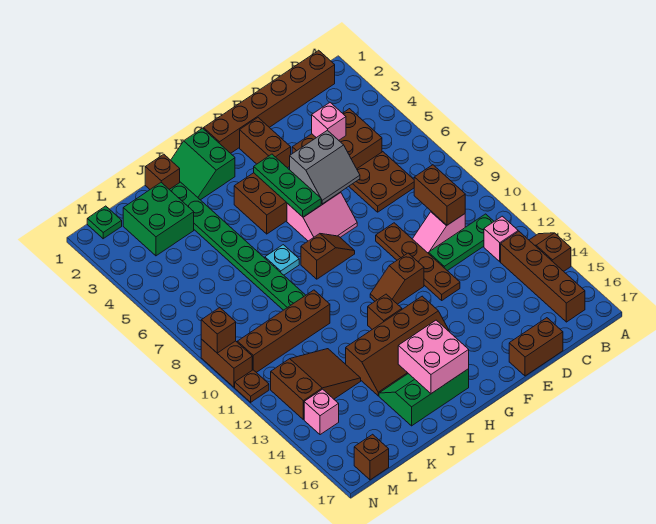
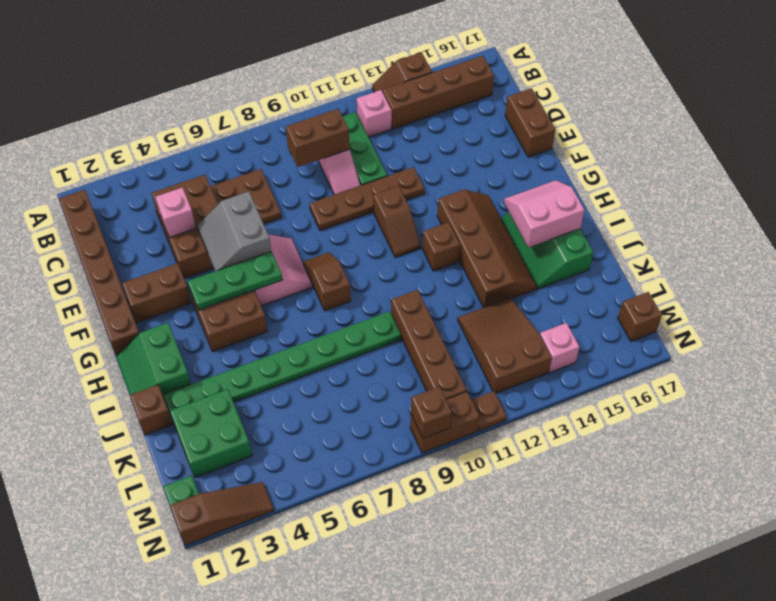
grey 2x2 slope [290,130,360,204] -> grey 2x2 slope turned to [197,192,271,271]
green 2x2 slope [171,128,235,200] -> green 2x2 slope turned to [116,323,191,398]
pink 2x2 brick [398,320,469,394] -> pink 2x2 slope [504,180,585,247]
cyan 1x1 plate [265,245,299,275] -> none
none -> brown 1x3 slope [170,482,274,545]

